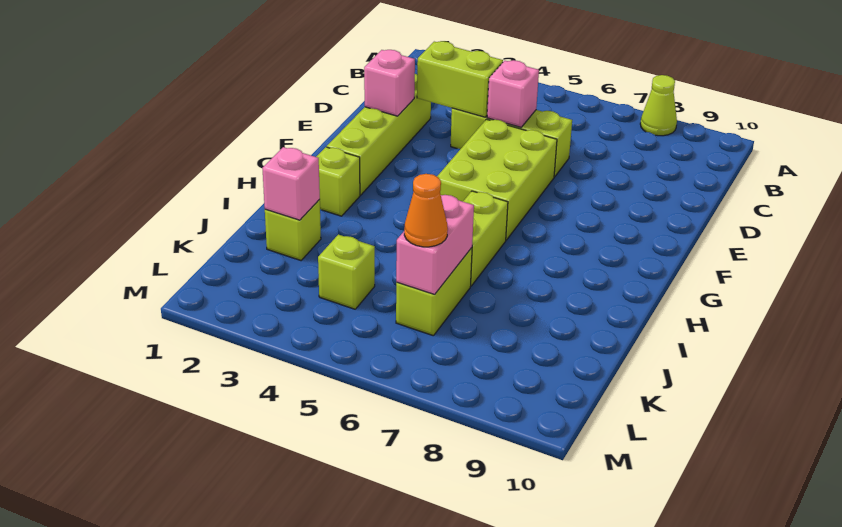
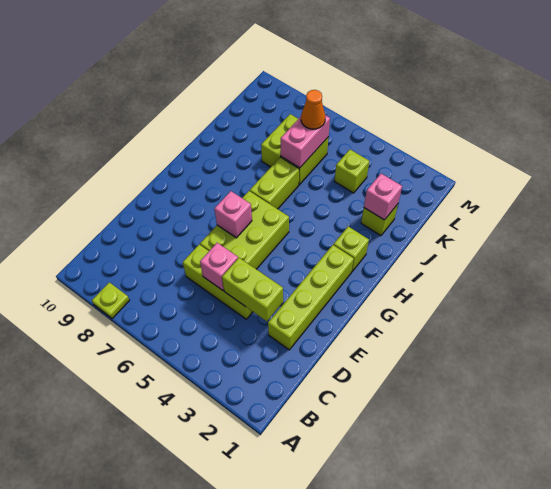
lime 1x1 cone [640,75,677,136] -> lime 1x1 plate [92,282,130,319]
pink 1x1 brick [364,50,415,116] -> pink 1x1 brick moved to [214,191,252,238]
lime 1x2 brick [396,248,472,336] -> lime 2x2 brick [261,114,328,185]

